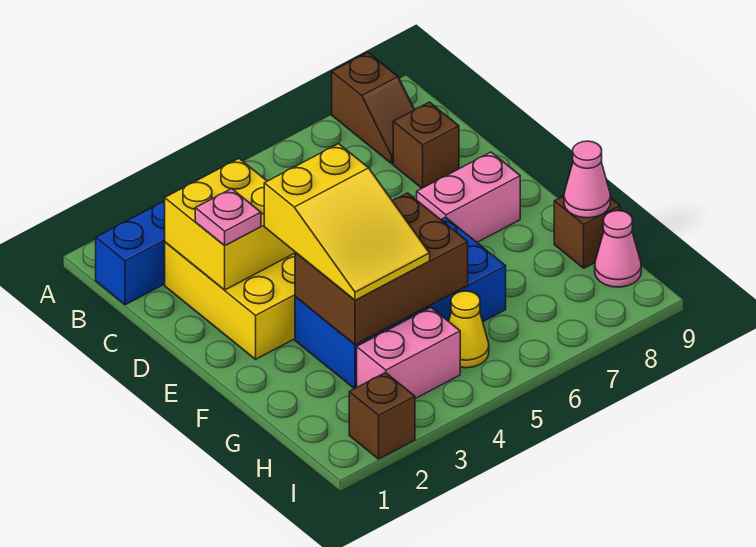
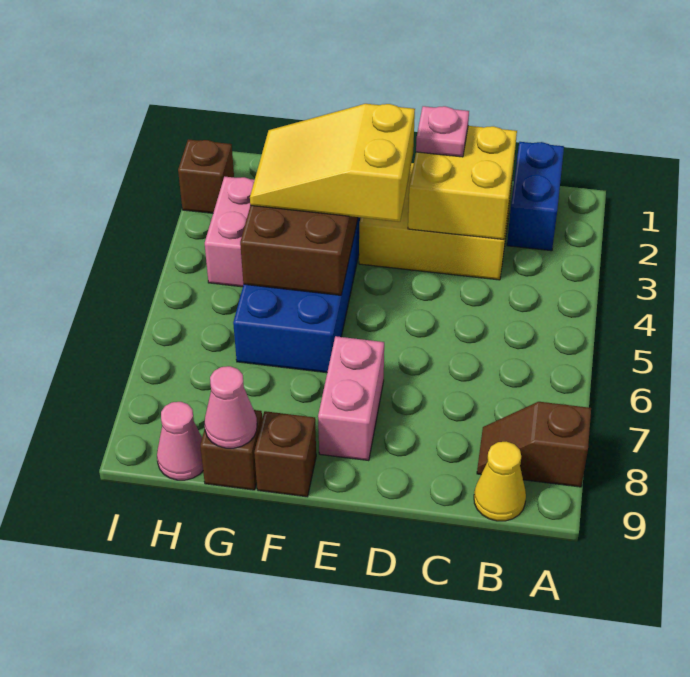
brown 1x1 brick [393,102,459,188] -> brown 1x1 brick moved to [254,411,316,497]
yellow 1x1 cone [449,291,489,368] -> yellow 1x1 cone moved to [474,442,526,521]

